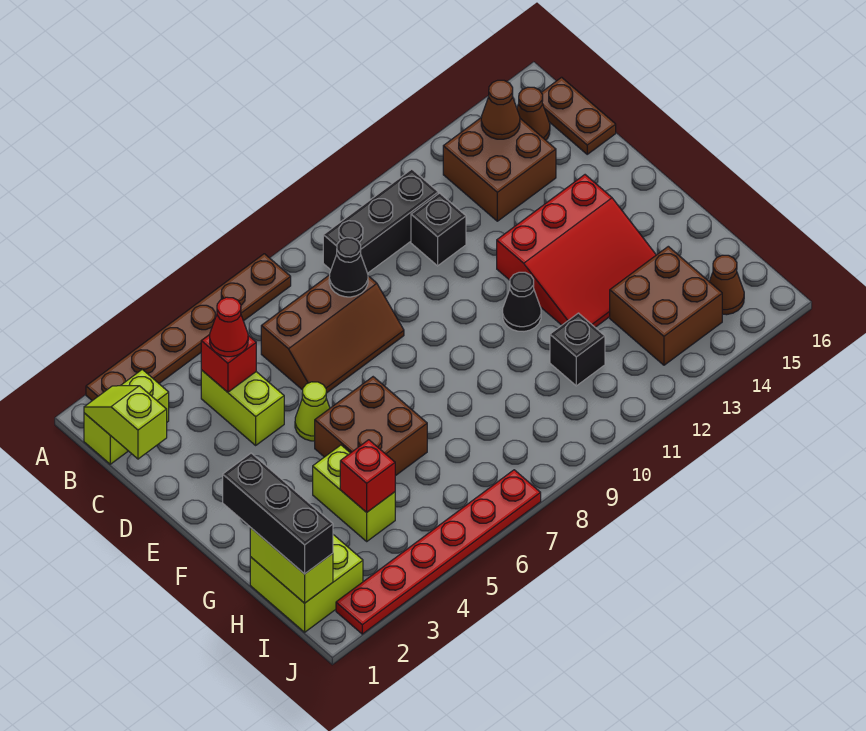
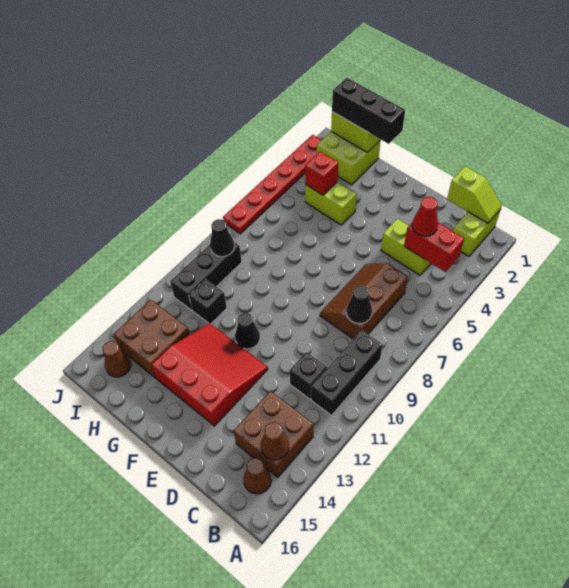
brown 1x6 plate [86,254,291,401] -> none
brown 1x2 plate [541,77,616,154] -> none
red 1x1 brick [201,335,256,392] -> red 1x2 brick [404,222,464,272]
lime 1x1 cone [295,382,330,441] -> none
red 3x3 slope [497,175,656,327] -> red 3x3 slope turned to [152,323,268,426]
brown 2x2 brick [315,377,427,476] -> none
none -> black 1x3 brick [170,242,242,310]
none -> black 1x1 cone [210,219,234,257]

